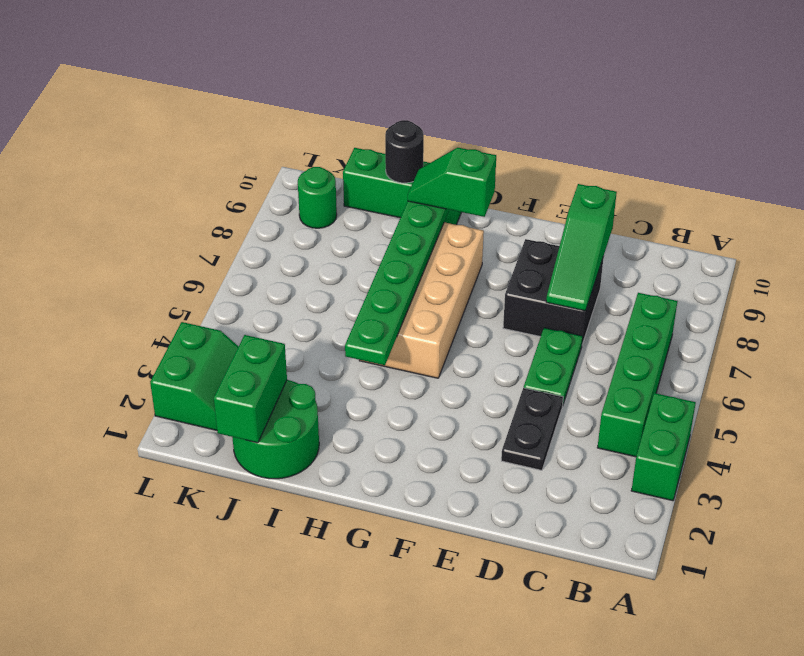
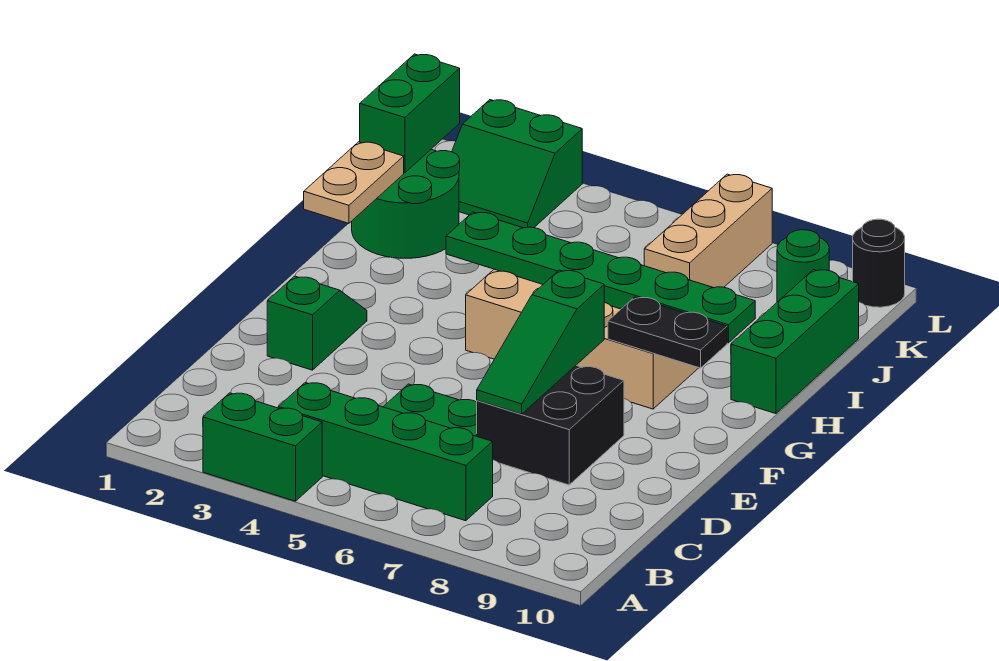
black 1x2 plate [501,388,563,470] -> black 1x2 plate moved to [608,297,727,368]
green 1x3 slope [546,184,617,311] -> green 1x3 slope turned to [477,270,604,414]
green 1x2 slope [408,148,496,217] -> green 1x2 slope moved to [267,276,367,370]
none -> tan 1x2 plate [304,142,404,223]
black 1x1 round brick [385,120,424,183] -> black 1x1 round brick moved to [853,219,905,307]
green 1x2 brick [214,335,287,443] -> green 1x2 brick turned to [360,54,460,173]
none -> tan 1x3 brick [644,174,772,288]

